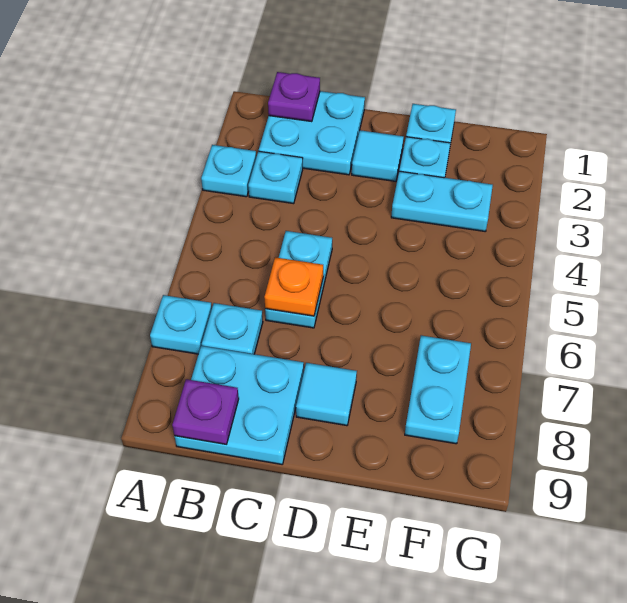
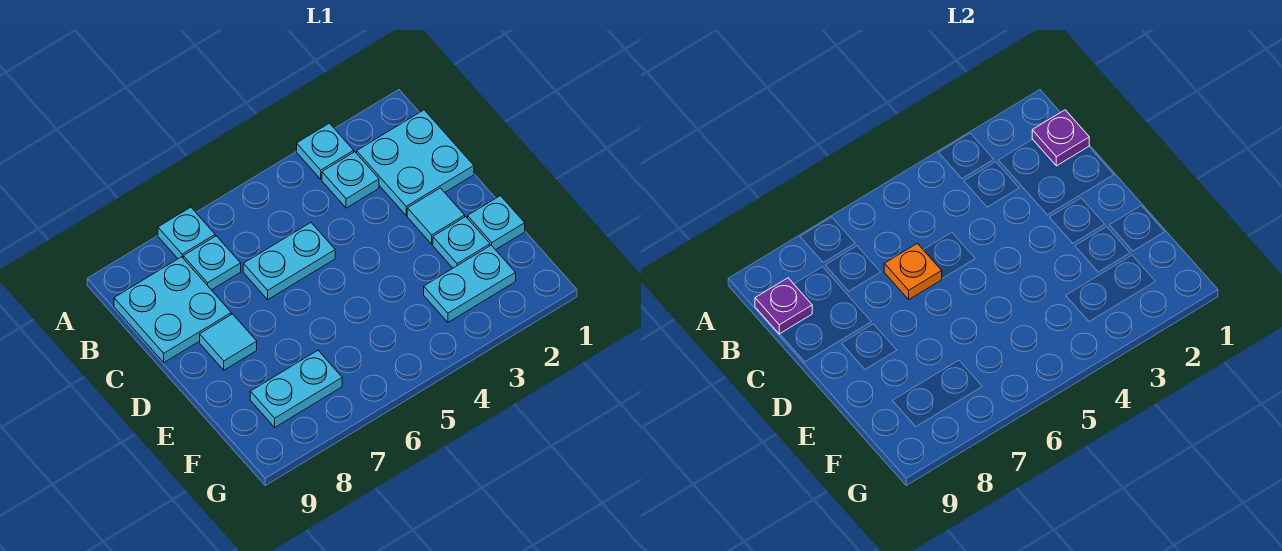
cyan 1x2 plate [391,171,493,232] -> cyan 1x2 plate turned to [424,245,516,322]

